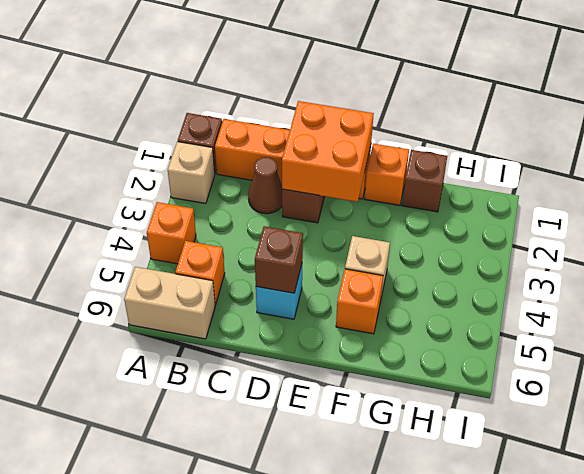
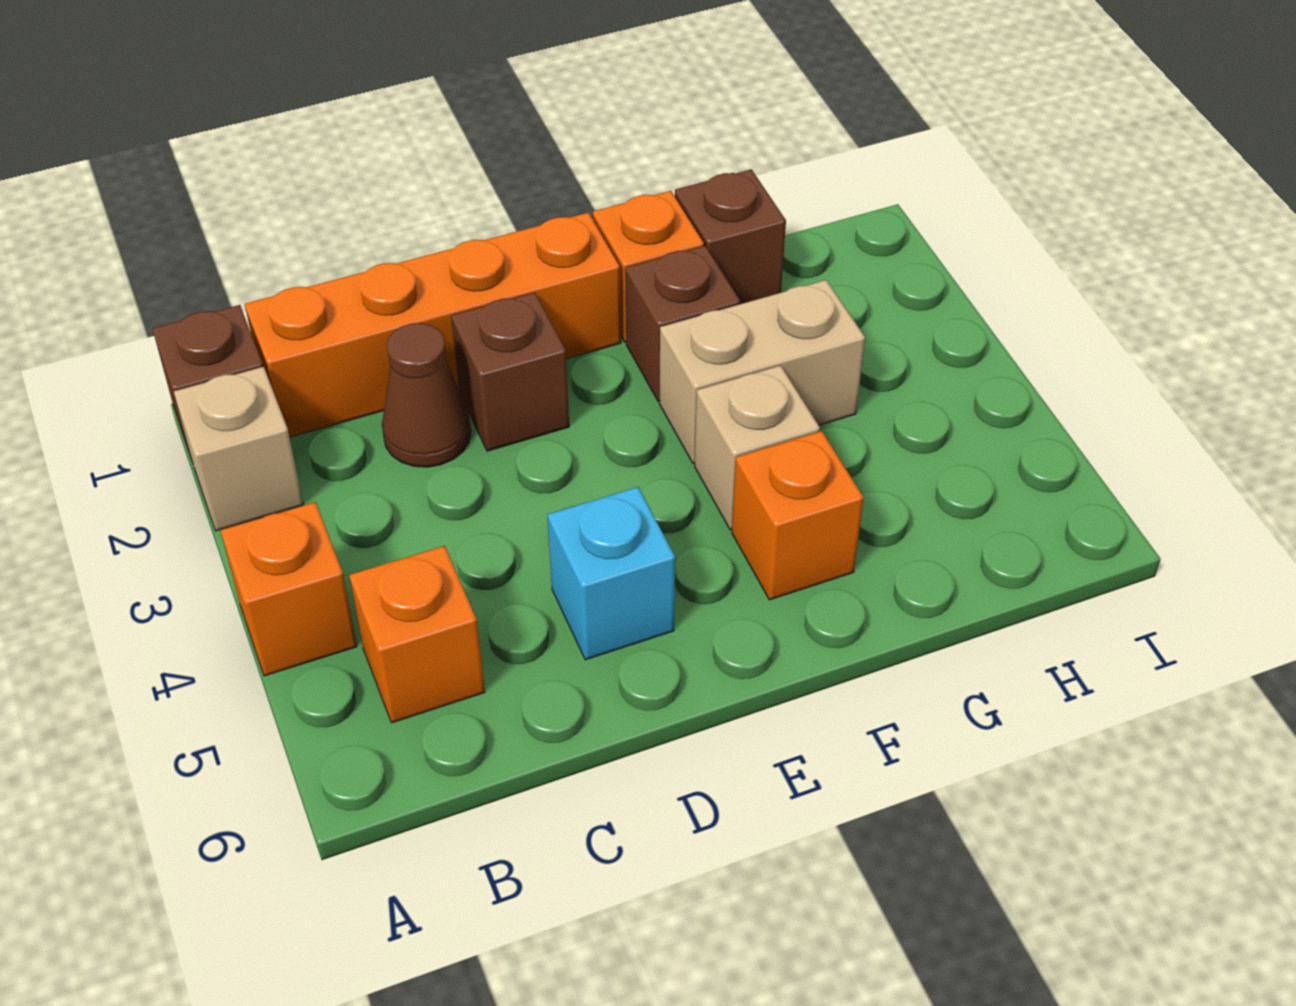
tan 1x2 brick [124,267,215,339] -> tan 1x2 brick moved to [659,280,865,463]
orange 2x2 brick [282,101,374,202] -> none
brown 1x1 brick [255,226,303,293] -> brown 1x1 brick moved to [625,246,740,401]

